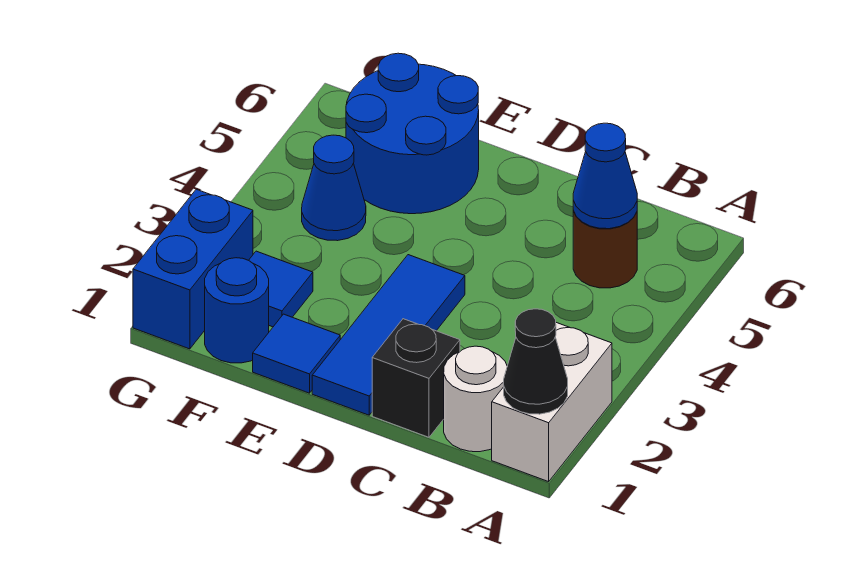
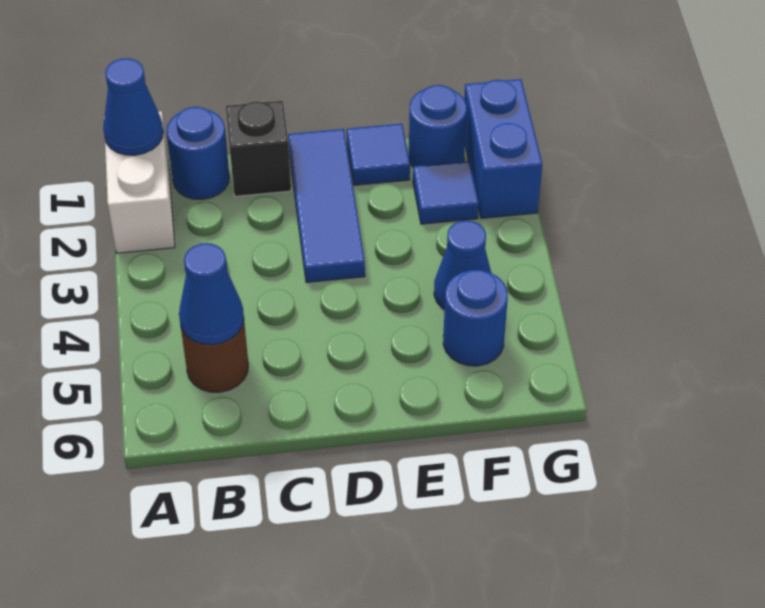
black 1x1 cone [504,309,568,414] -> blue 1x1 cone [103,58,163,155]
white 1x1 round brick [444,346,507,452] -> blue 1x1 round brick [166,107,229,199]
blue 2x2 round brick [346,53,479,214] -> blue 1x1 round brick [443,270,508,366]

